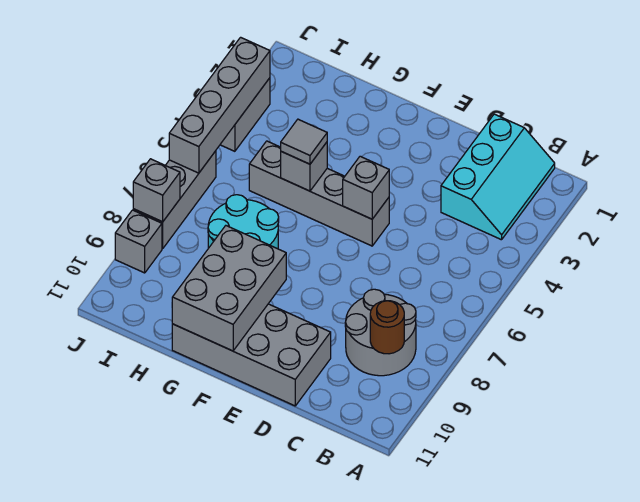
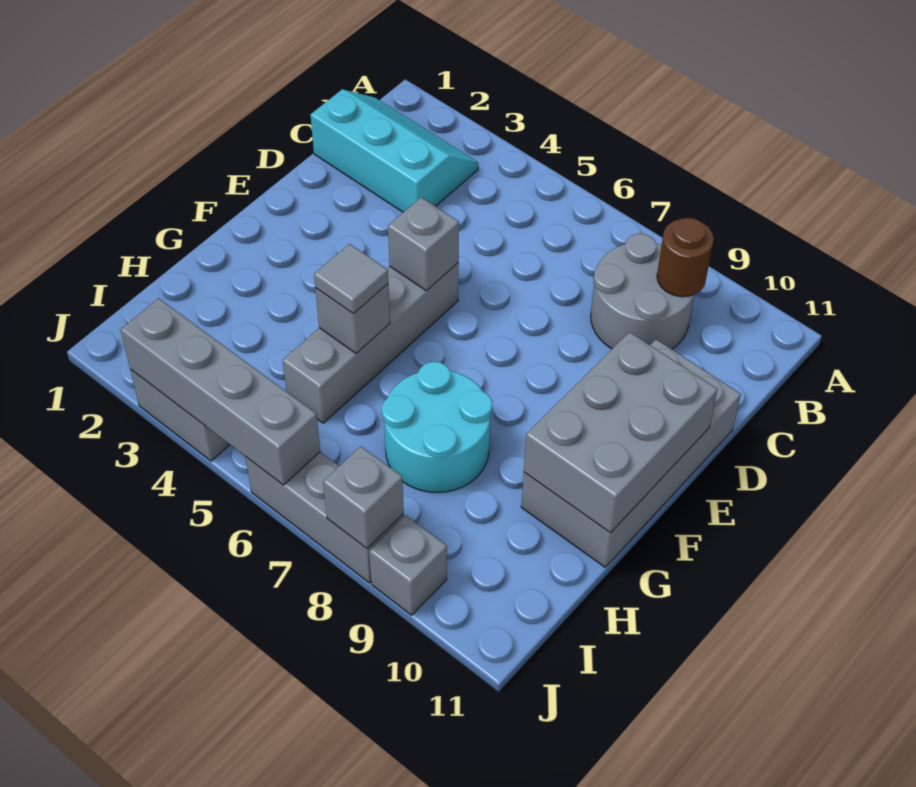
grey 2x3 brick [172,226,286,351] -> grey 2x3 brick turned to [524,332,718,533]

